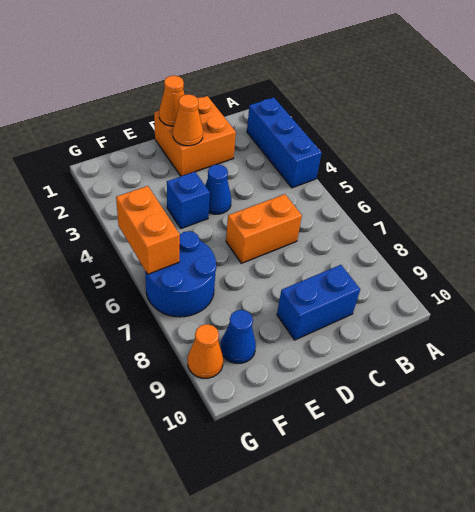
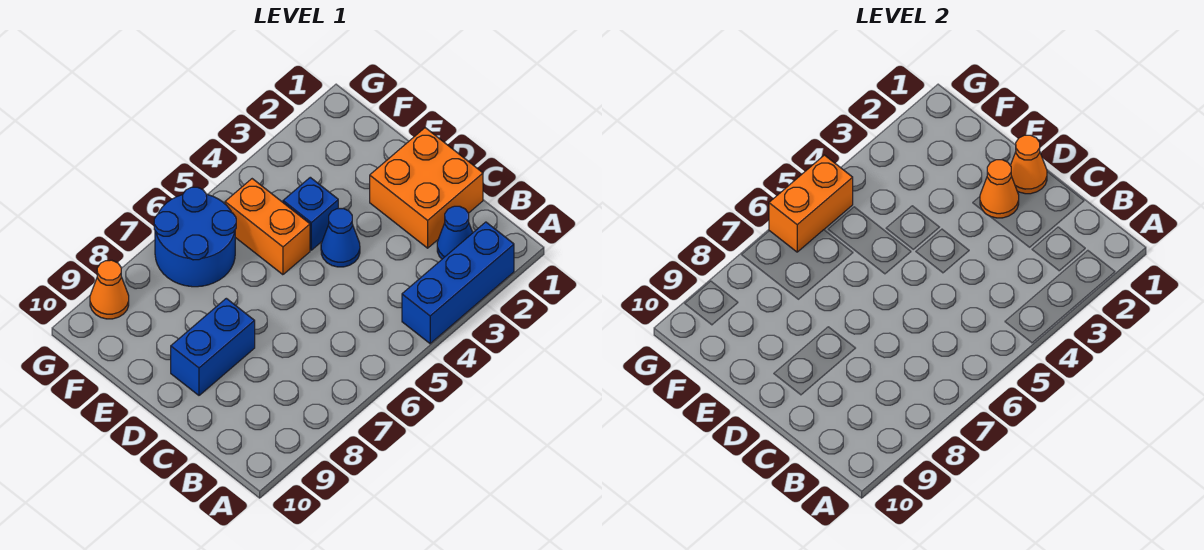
orange 1x2 brick [226,194,302,263] -> orange 1x2 brick moved to [225,179,310,275]
blue 1x2 brick [277,265,360,340] -> blue 1x2 brick turned to [171,298,255,395]
blue 1x1 cone [221,310,256,363] -> blue 1x1 cone moved to [437,206,473,259]

